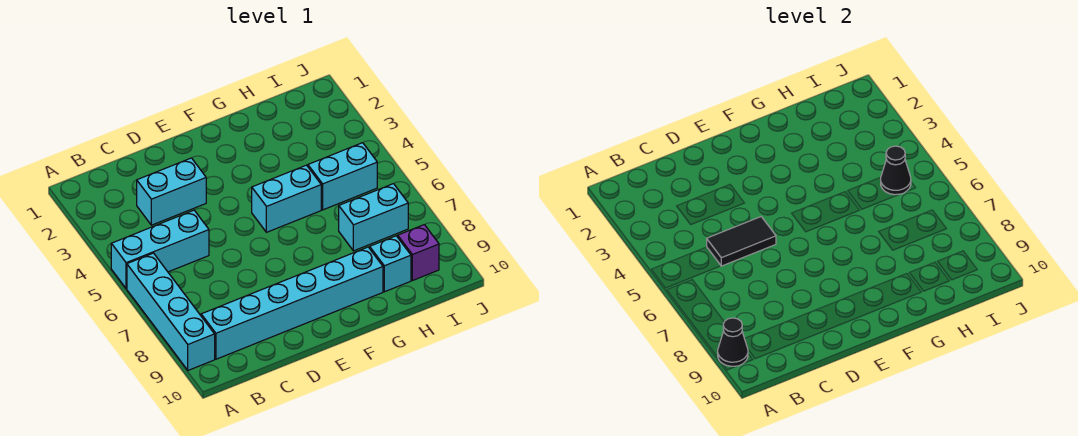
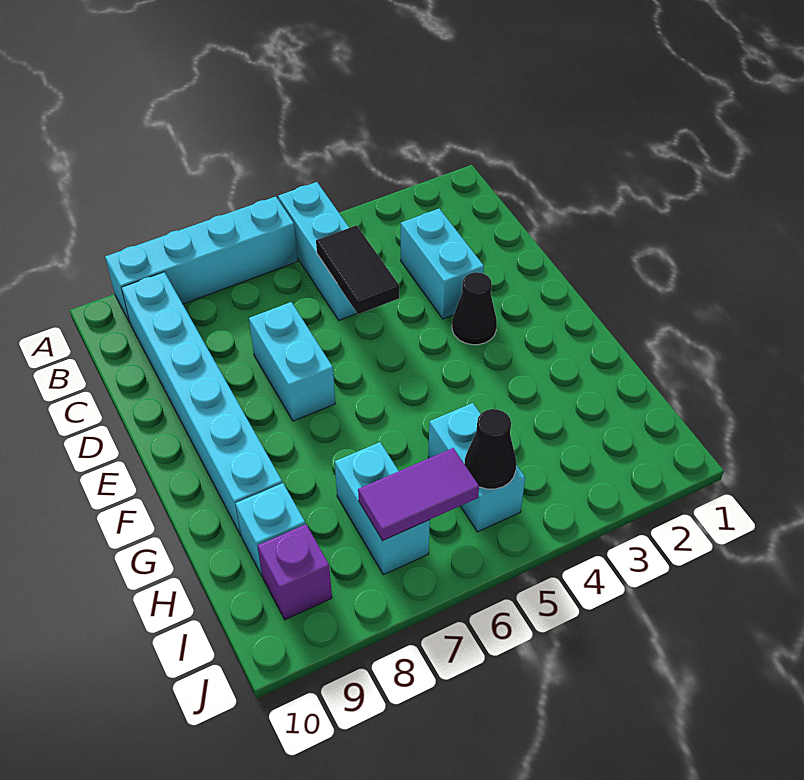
black 1x1 cone [718,318,748,367] -> black 1x1 cone moved to [452,272,497,345]
cyan 1x2 brick [252,165,321,232] -> cyan 1x2 brick moved to [249,302,335,421]
none -> purple 1x2 tile [358,448,479,540]

